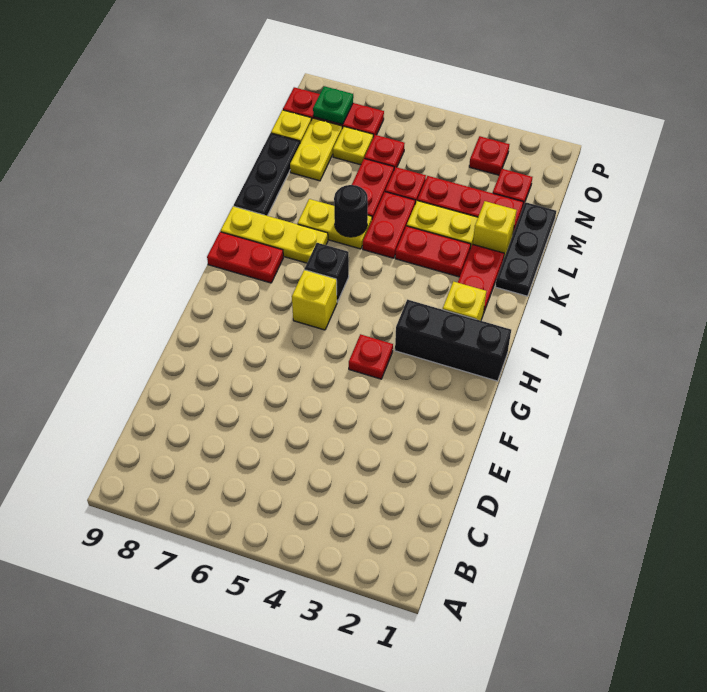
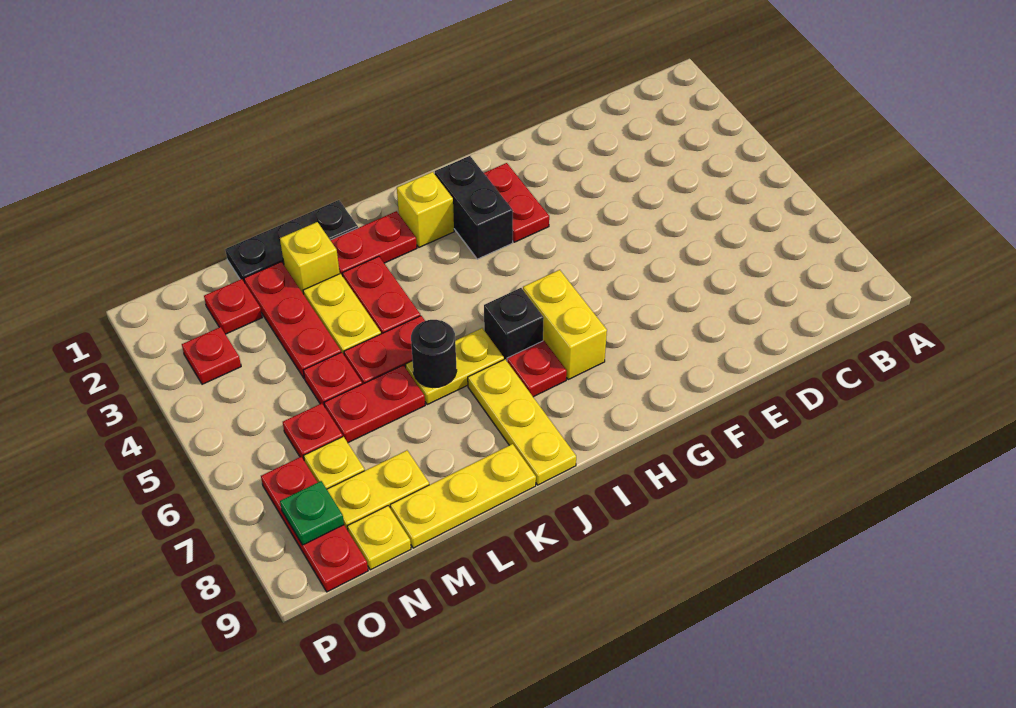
red 1x1 plate [349,334,393,379] -> red 1x1 plate moved to [507,341,567,397]
black 1x3 brick [395,300,511,381] -> black 1x2 brick [435,156,513,259]
yellow 1x1 brick [292,270,337,330] -> yellow 1x2 brick [523,270,607,380]
red 1x2 plate [207,232,283,283] -> red 1x2 plate moved to [484,163,549,242]
yellow 1x2 plate [298,199,372,249] -> yellow 1x2 plate turned to [406,328,504,404]
black 1x3 plate [234,133,300,216] -> yellow 1x3 plate [390,444,536,548]

